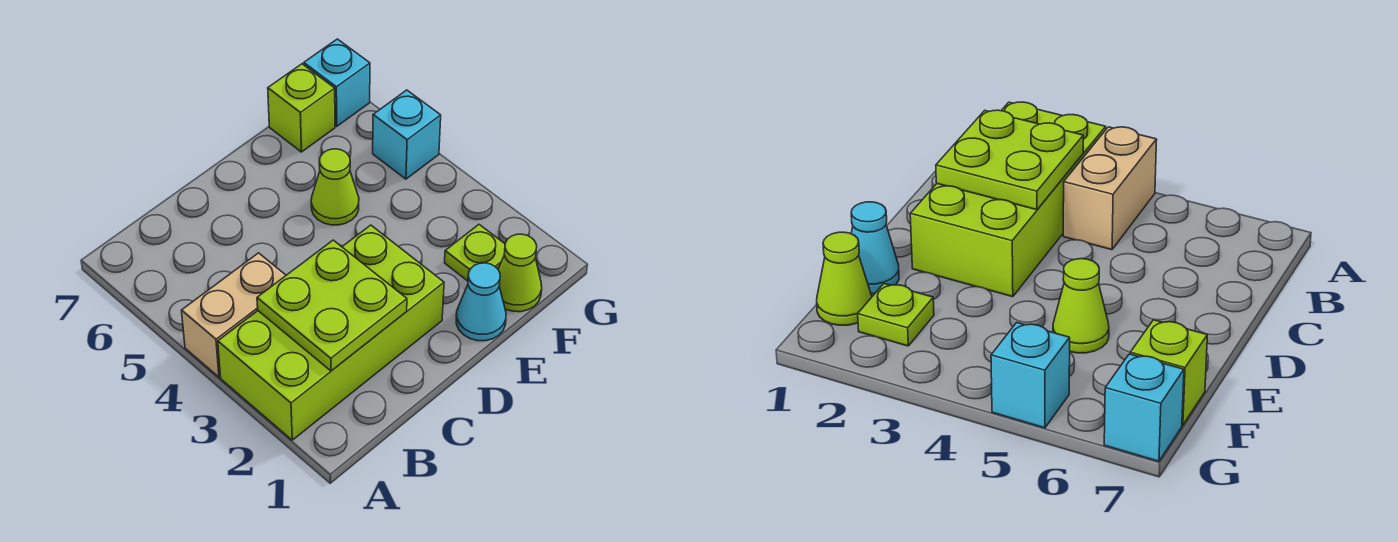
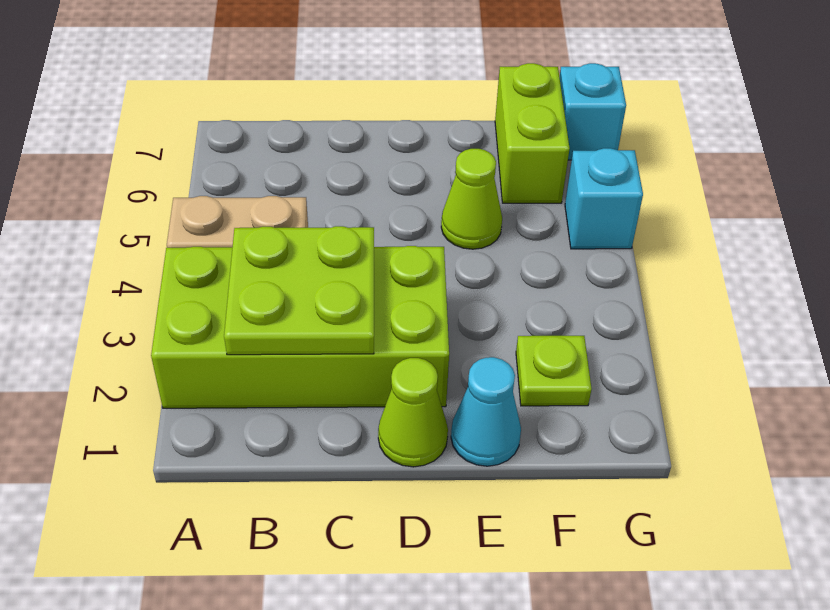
lime 1x1 cone [498,234,542,312] -> lime 1x1 cone moved to [378,358,448,467]
lime 1x1 brick [268,64,335,152] -> lime 1x2 brick [495,63,570,203]

